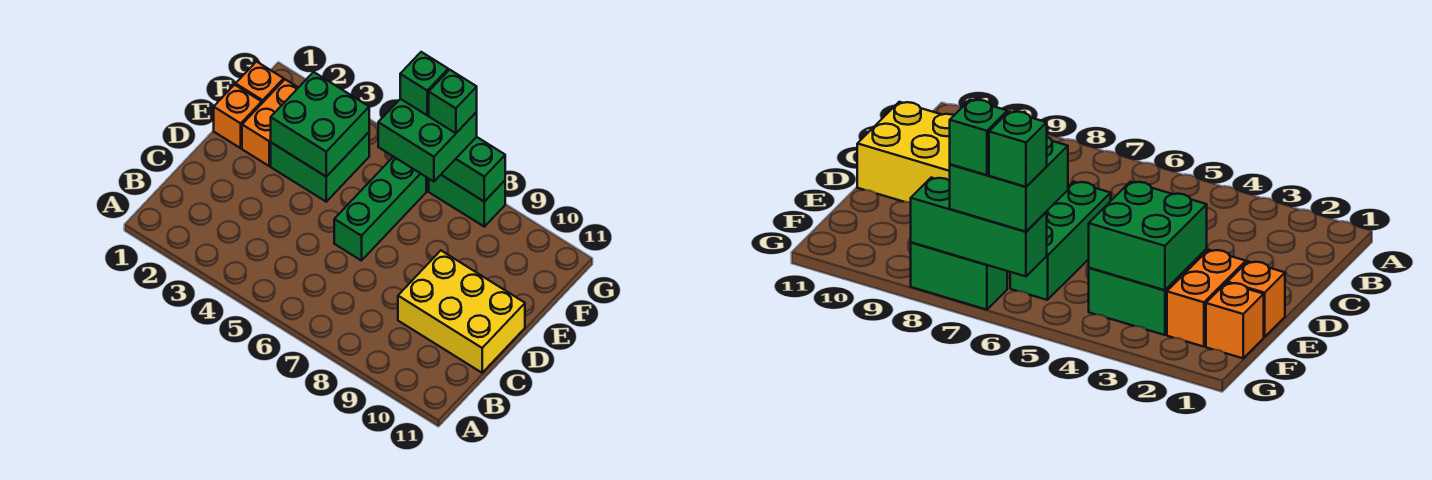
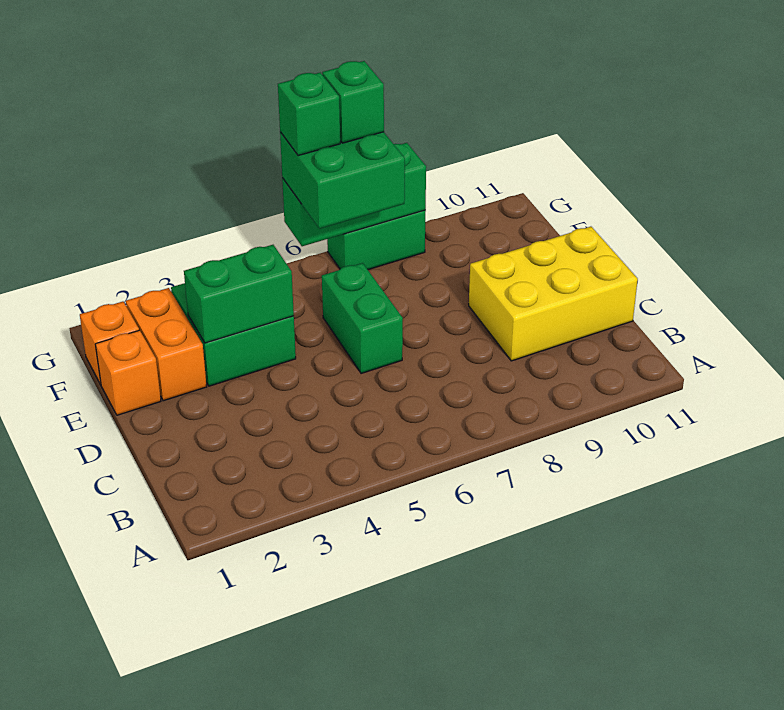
green 1x3 brick [334,157,426,261] -> green 1x2 brick [322,263,403,374]
green 2x2 brick [271,72,369,177] -> green 1x2 brick [184,245,294,343]

